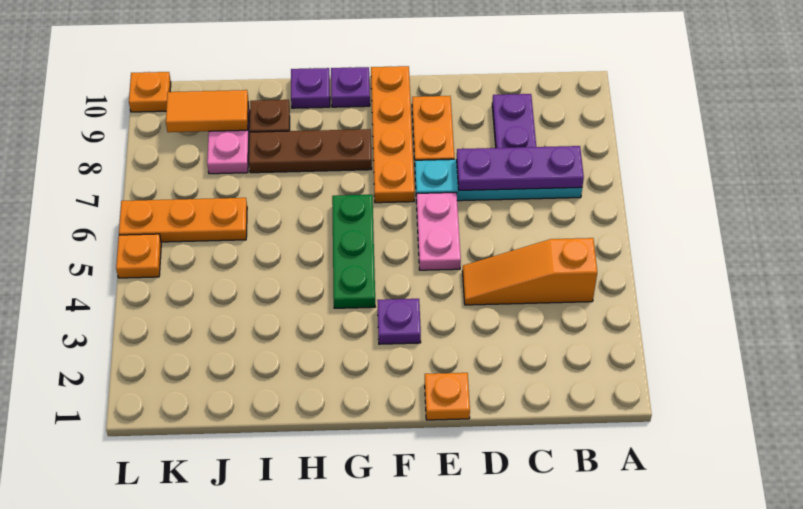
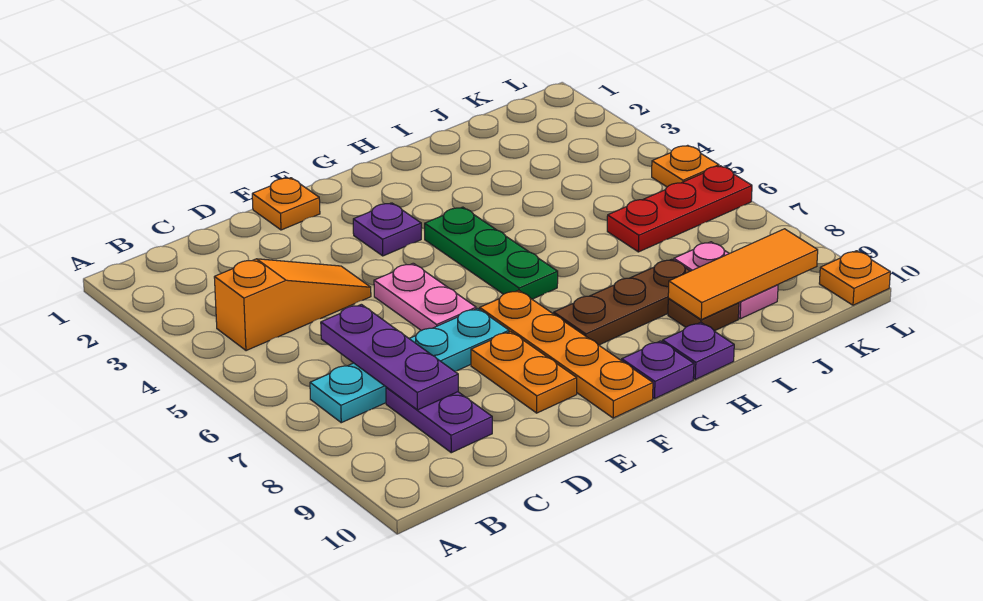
purple 1x3 plate [457,146,584,190] -> purple 1x3 plate turned to [321,304,458,410]
orange 1x3 plate [119,198,247,242] -> red 1x3 plate [607,166,752,252]
orange 1x2 tile [166,90,248,132] -> orange 1x3 tile [668,229,818,319]

